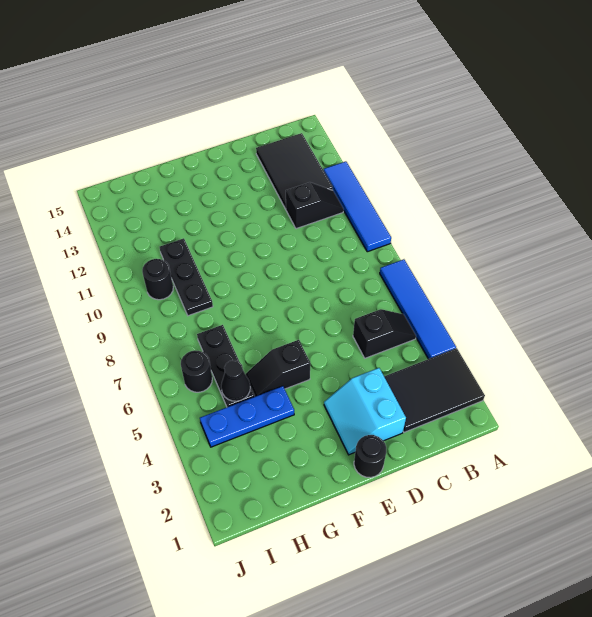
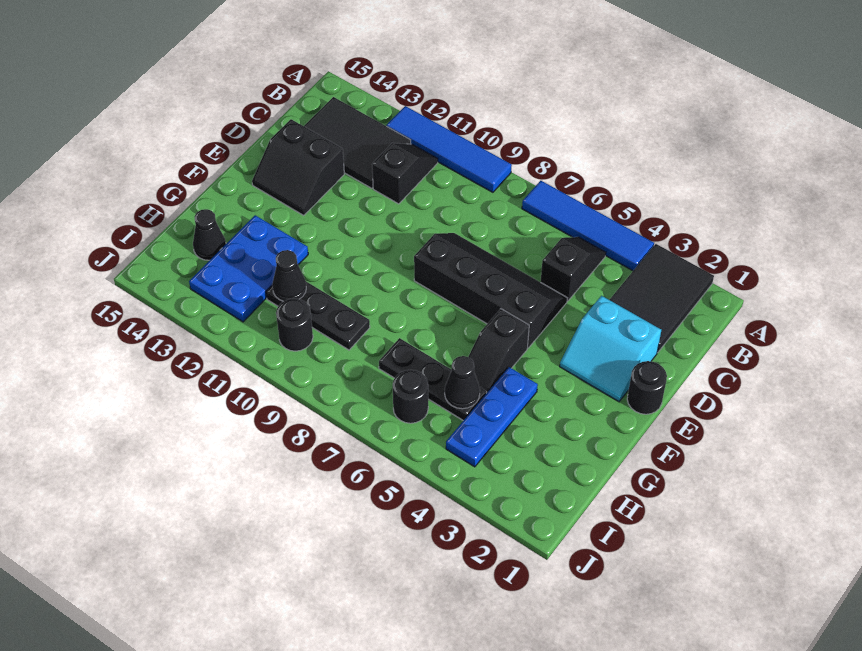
none -> black 2x4 slope [414,233,567,348]
none -> black 2x2 slope [252,119,344,215]
none -> blue 2x3 plate [189,215,308,322]
none -> black 1x1 cone [272,250,306,301]
none -> black 1x1 cone [193,209,226,260]

